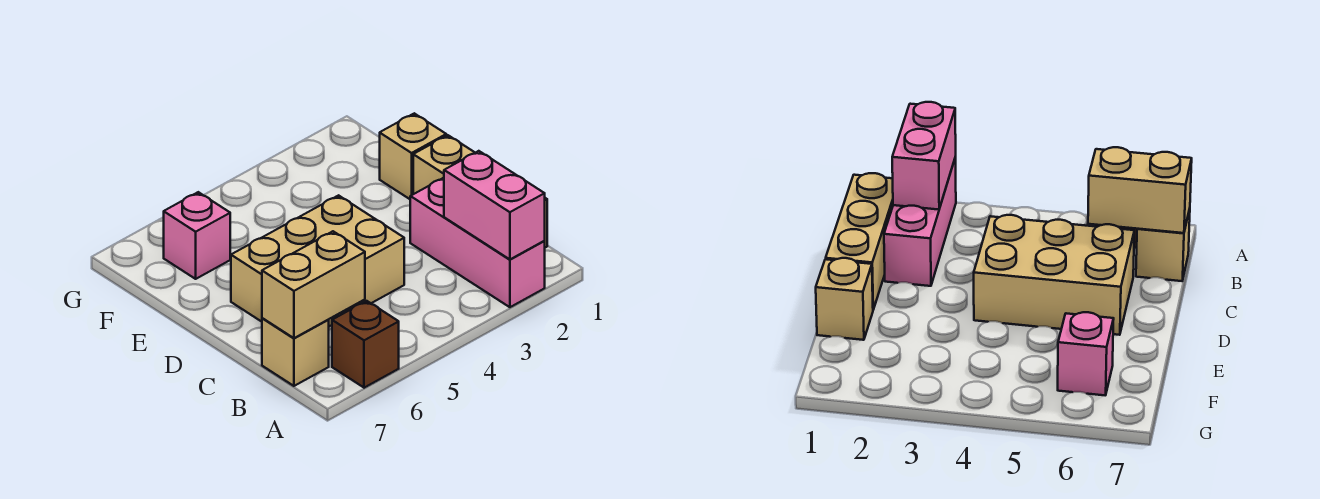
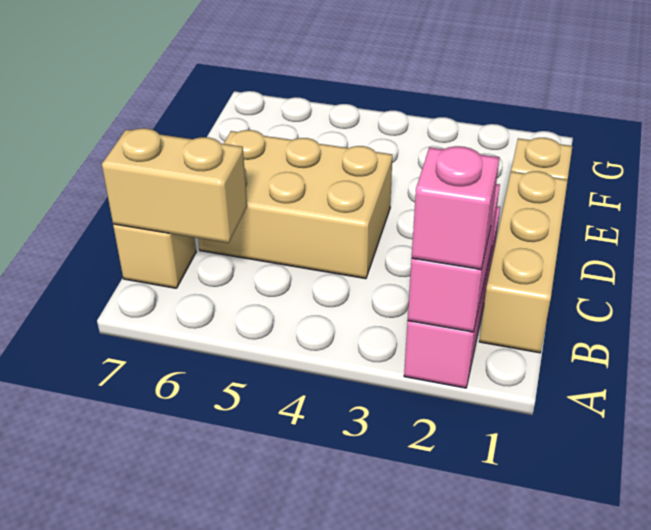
brown 1x1 brick [332,301,399,388] -> none
pink 1x1 brick [164,192,230,279] -> pink 1x1 brick moved to [412,146,500,270]

